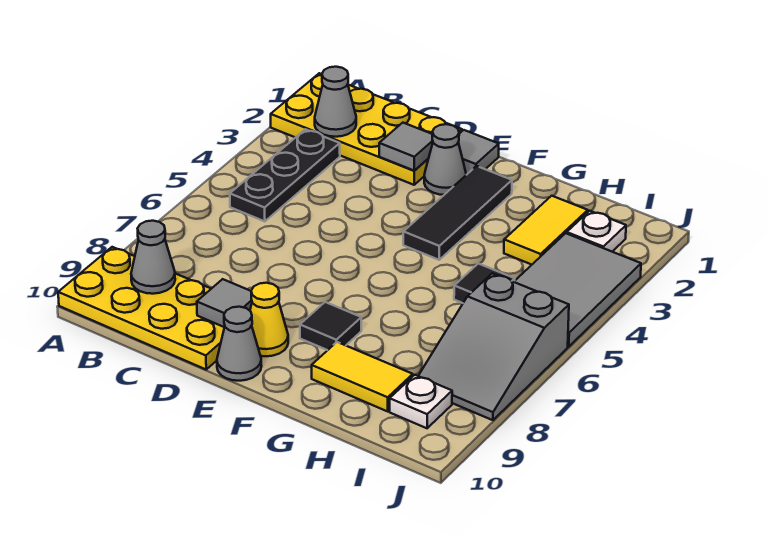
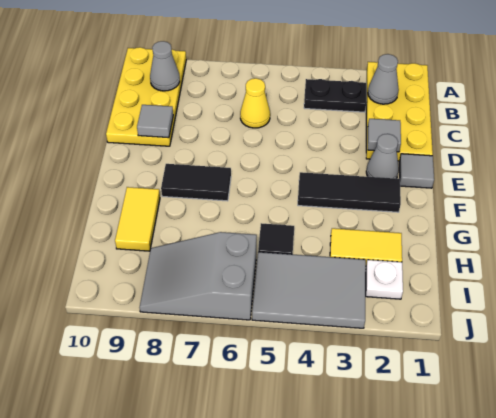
black 1x3 plate [230,129,340,221] -> black 1x2 plate [304,79,366,112]
yellow 1x1 cone [250,283,288,356] -> yellow 1x1 cone moved to [240,78,270,128]
grey 1x1 cone [217,307,261,381] -> none
black 1x1 tile [300,302,361,350] -> black 1x2 tile [161,164,231,201]
white 1x1 plate [390,375,452,428] -> none

